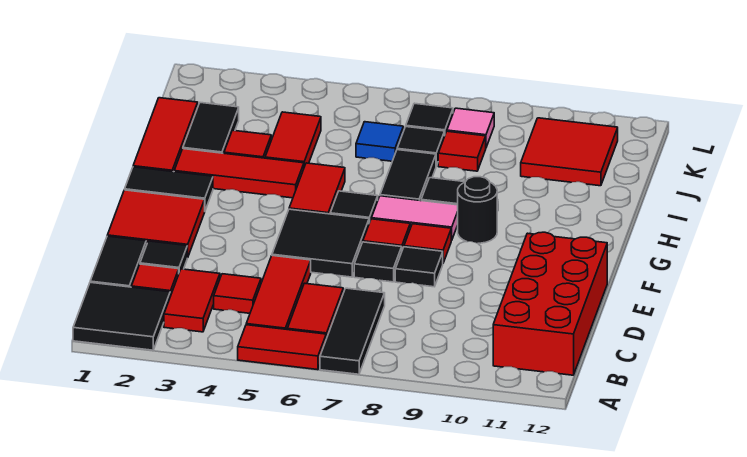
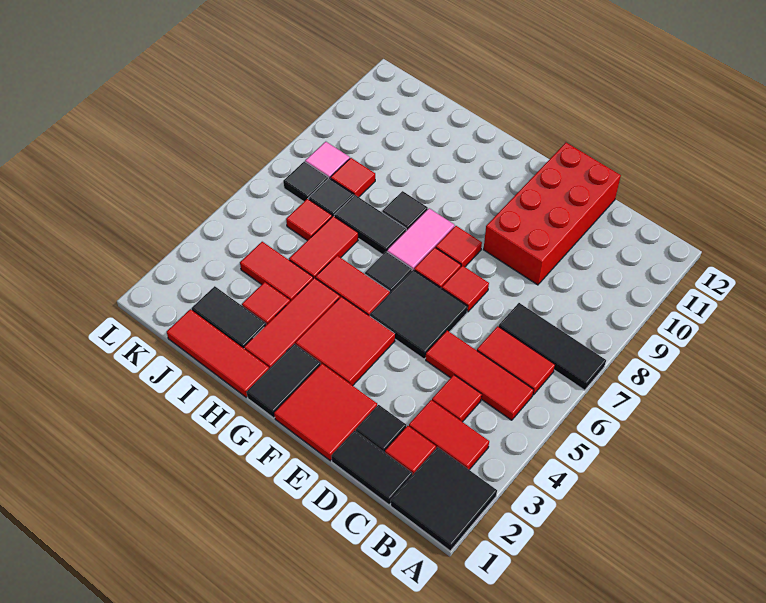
red 1x2 tile [238,325,326,370] -> red 1x2 tile moved to [289,216,358,279]
red 2x4 brick [493,232,607,375] -> red 2x4 brick turned to [483,143,621,285]
black 1x1 tile [354,242,402,282] -> red 1x1 tile [442,265,489,312]
black 1x1 tile [395,247,443,287] -> none
black 1x1 round brick [458,177,497,243] -> none
blue 1x1 tile [356,122,403,161] -> red 1x1 tile [286,199,332,241]
red 2x2 tile [521,118,618,186] -> red 2x2 tile moved to [296,297,395,386]

